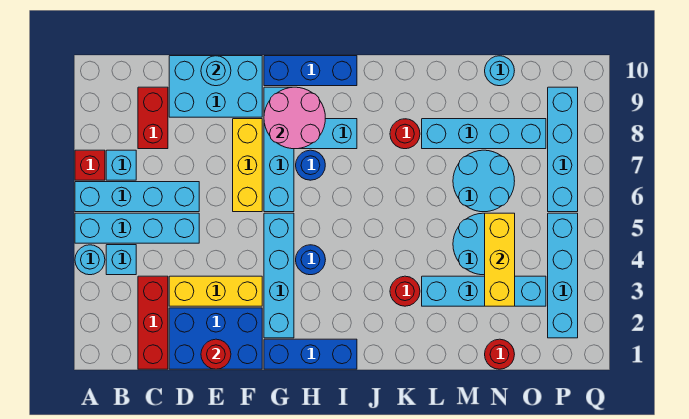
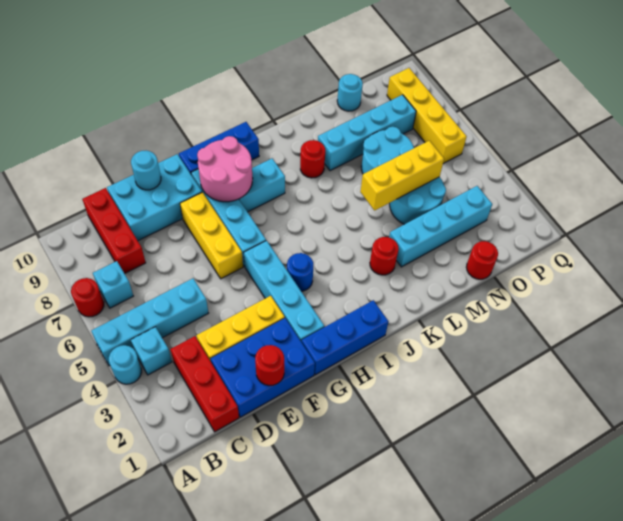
cyan 1x4 brick [75,182,199,212] -> none
red 1x1 brick [75,150,105,180] -> red 1x1 round brick [71,278,104,317]
red 1x2 brick [138,87,168,149] -> red 1x3 brick [82,188,146,274]
blue 1x1 round brick [296,150,325,180] -> none
yellow 1x3 brick [485,213,515,306] -> yellow 1x3 brick turned to [360,141,444,210]
cyan 1x4 brick [548,213,578,338] -> none
cyan 1x4 brick [548,87,578,212] -> yellow 1x4 brick [387,68,467,164]

